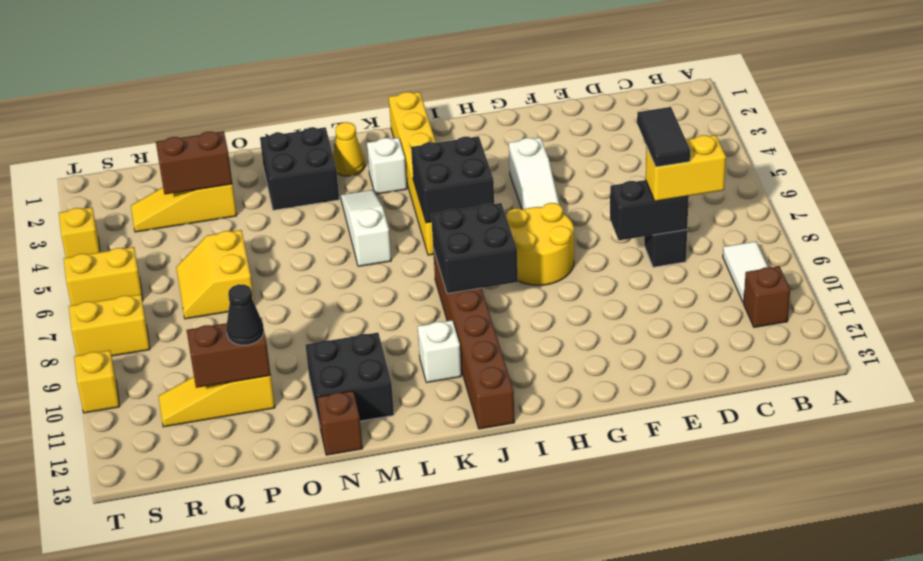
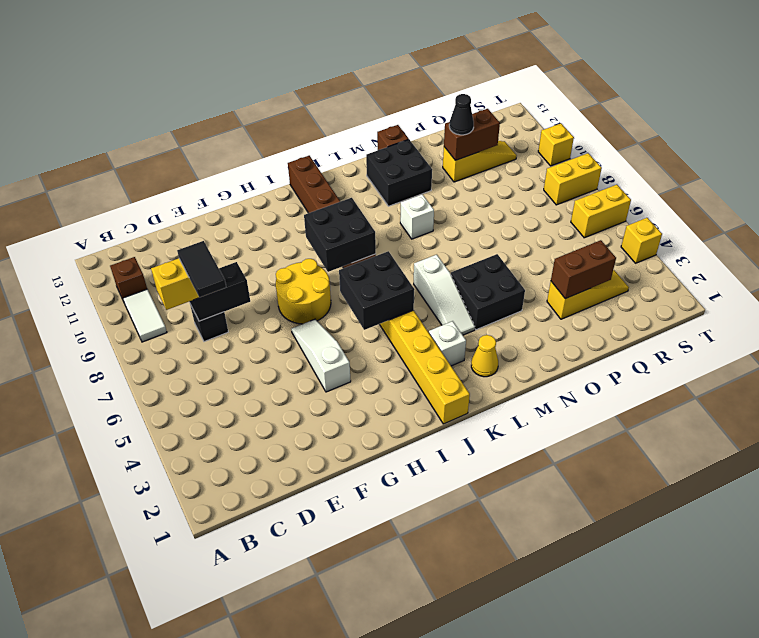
white 1x1 brick [417,320,461,383] -> white 1x1 brick moved to [400,194,434,239]
black 2x2 brick [260,127,339,210] -> black 2x2 brick moved to [451,254,525,330]
yellow 2x2 slope [176,230,254,319] -> none

